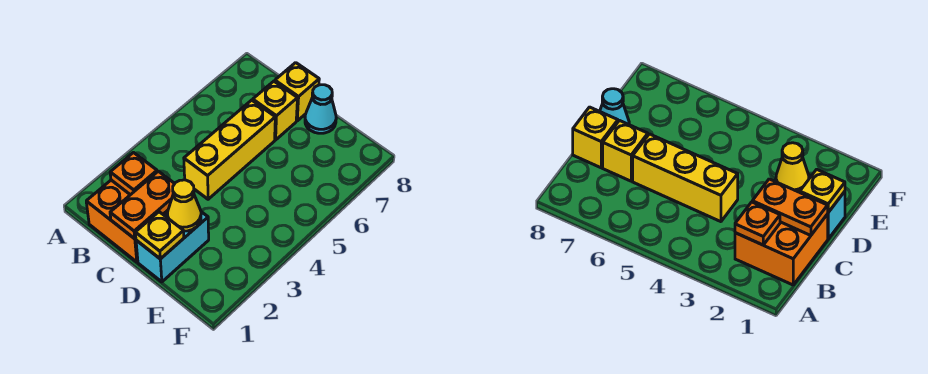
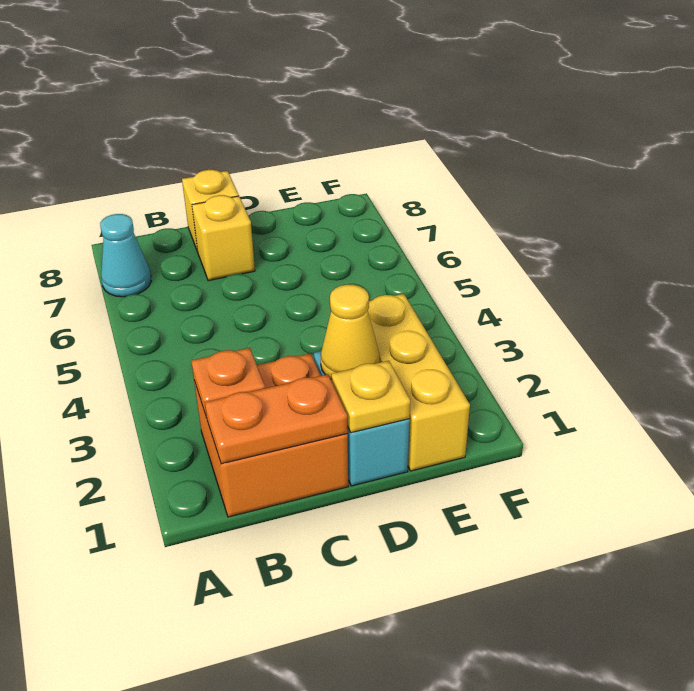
orange 1x2 plate [110,171,175,239] -> orange 1x2 plate turned to [205,374,348,464]
yellow 1x3 brick [184,100,275,199] -> yellow 1x3 brick moved to [368,294,470,471]
cyan 1x1 cone [305,85,336,133] -> cyan 1x1 cone moved to [100,214,151,297]

